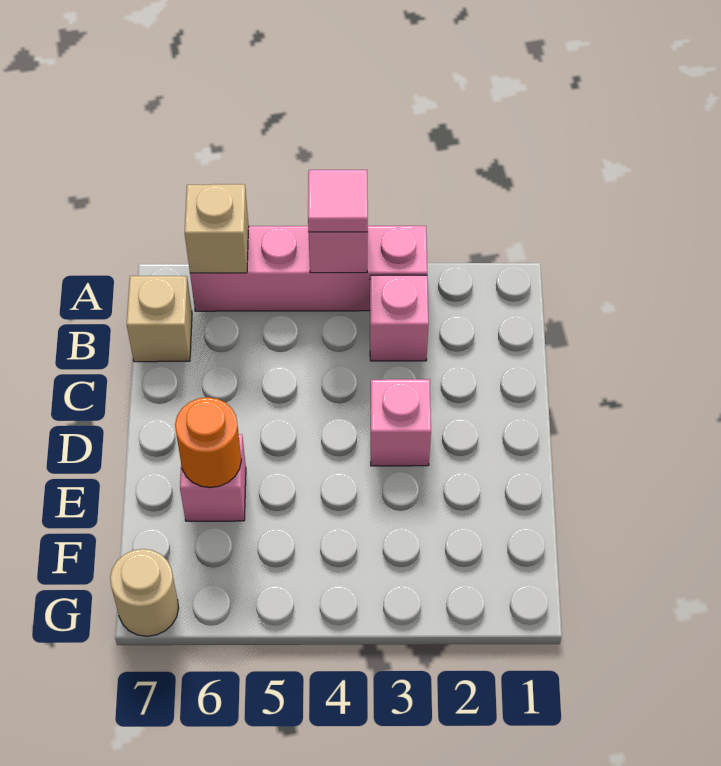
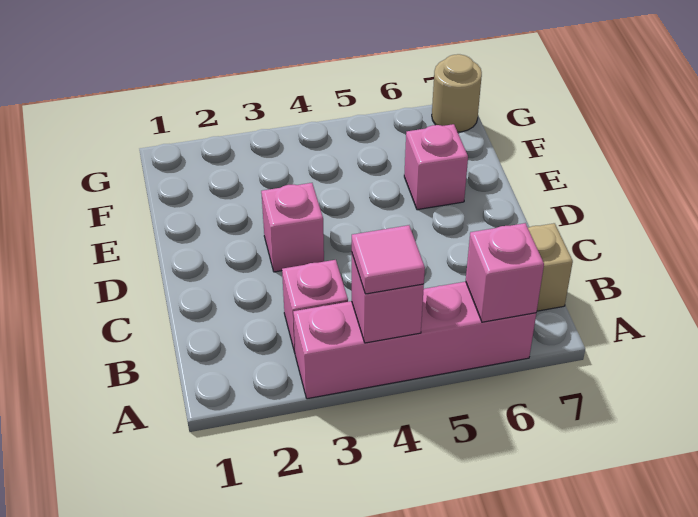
tan 1x1 brick [185,184,249,273] -> pink 1x1 brick [466,223,544,322]
orange 1x1 round brick [175,397,241,488] -> none

